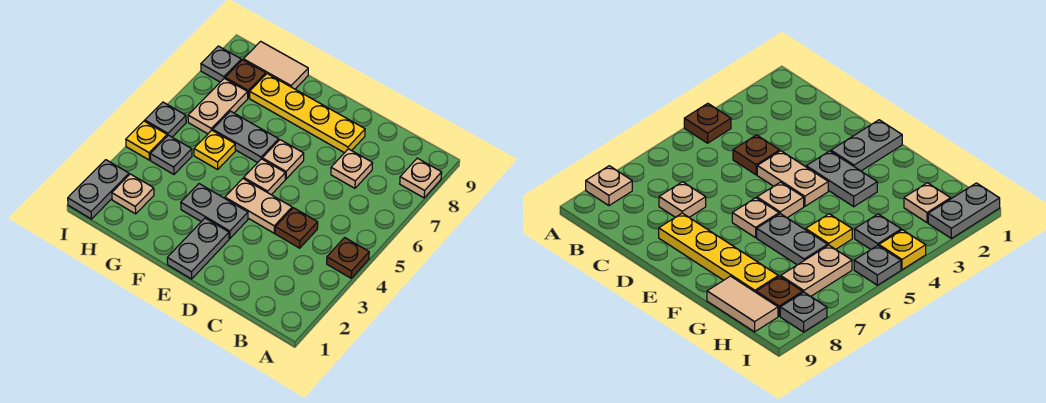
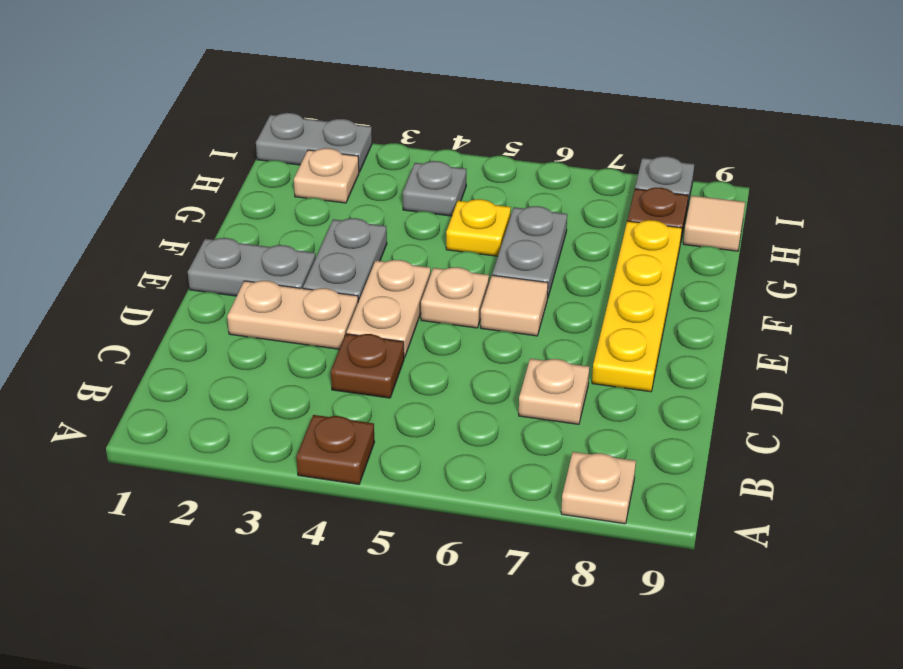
tan 1x1 plate [262,140,304,179] -> tan 1x1 tile [480,275,548,336]
tan 1x2 tile [243,41,308,89] -> tan 1x1 tile [683,195,745,251]
tan 1x2 plate [188,78,248,134] -> tan 1x2 plate moved to [227,281,358,349]
yellow 1x1 plate [126,121,167,160] -> none
grey 1x1 plate [145,102,186,137] -> none

